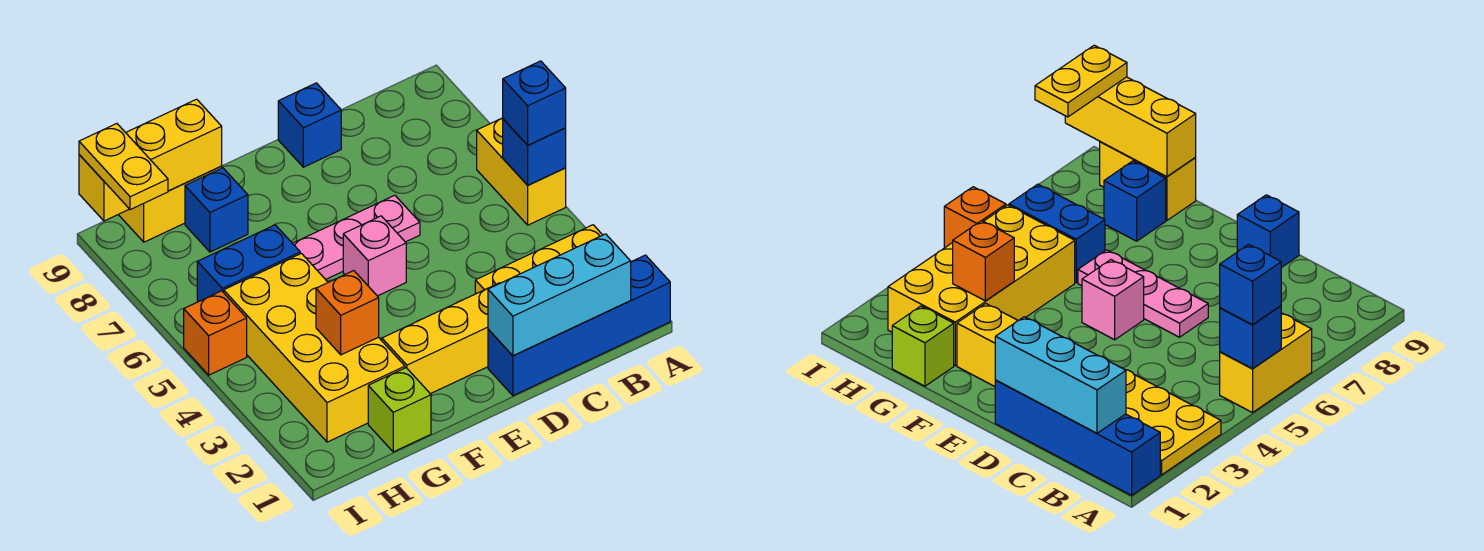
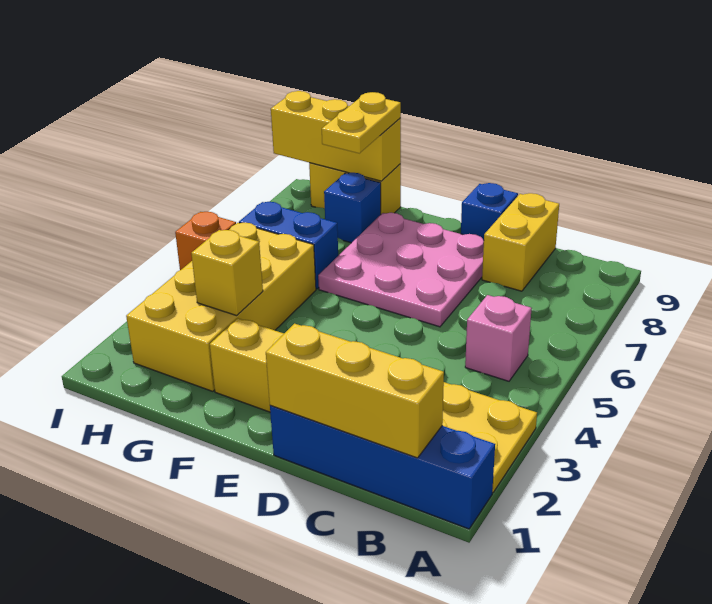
yellow 1x2 brick [477,118,566,225] -> yellow 1x2 brick moved to [482,193,559,291]
blue 1x1 brick [503,119,566,185] -> none
blue 1x1 brick [503,61,566,145] -> none
cyan 1x3 brick [488,234,631,356] -> yellow 1x3 brick [266,324,444,458]
pink 1x3 plate [292,195,420,279] -> pink 3x3 plate [318,213,484,327]
pink 1x1 brick [343,216,406,296] -> pink 1x1 brick moved to [465,295,532,381]
lime 1x1 brick [368,368,431,452] -> none
orange 1x1 brick [316,271,379,355] -> yellow 1x1 brick [191,230,263,316]
yellow 1x2 plate [79,124,168,210] -> yellow 1x2 plate moved to [322,92,401,153]

